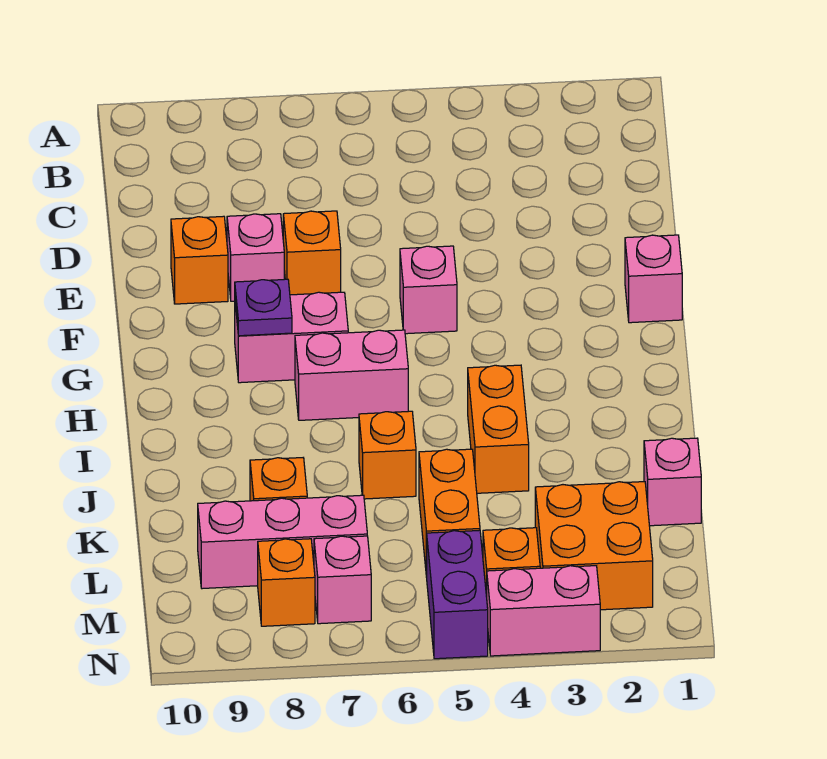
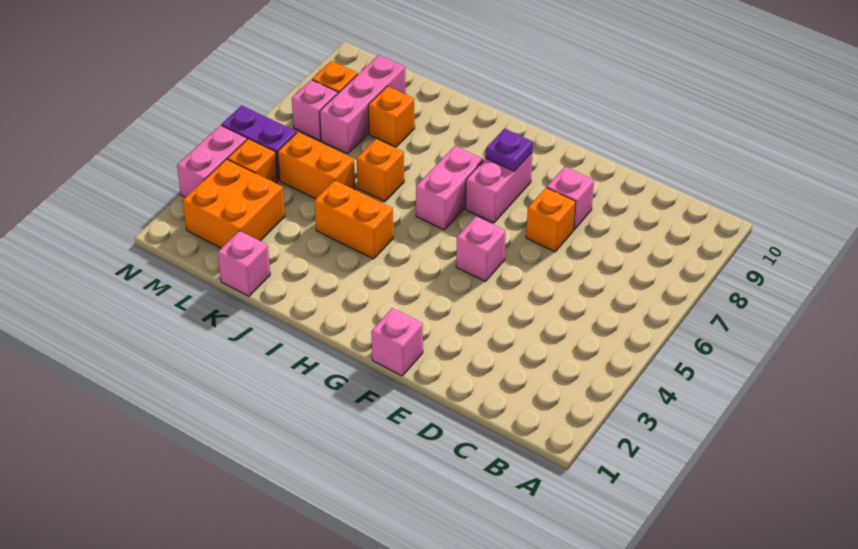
orange 1x1 brick [171,216,228,304] -> none

